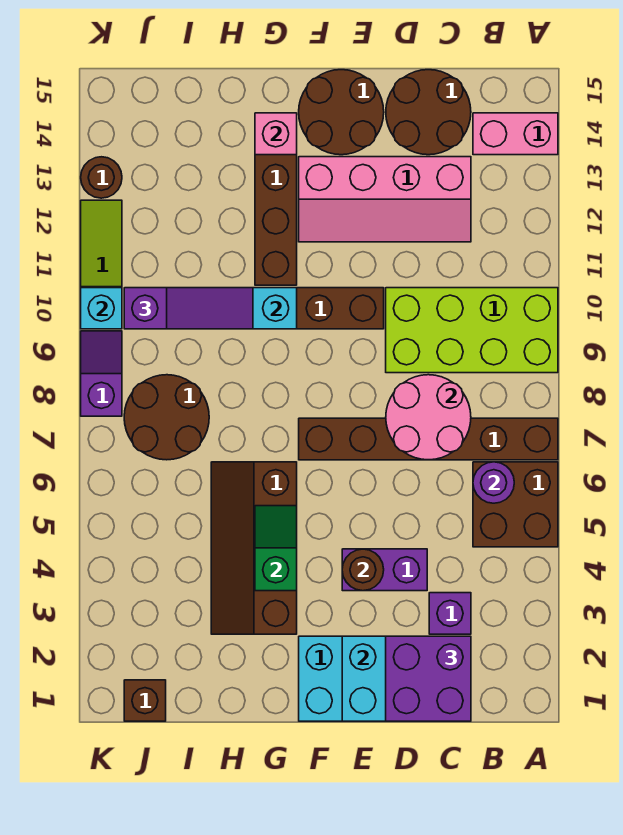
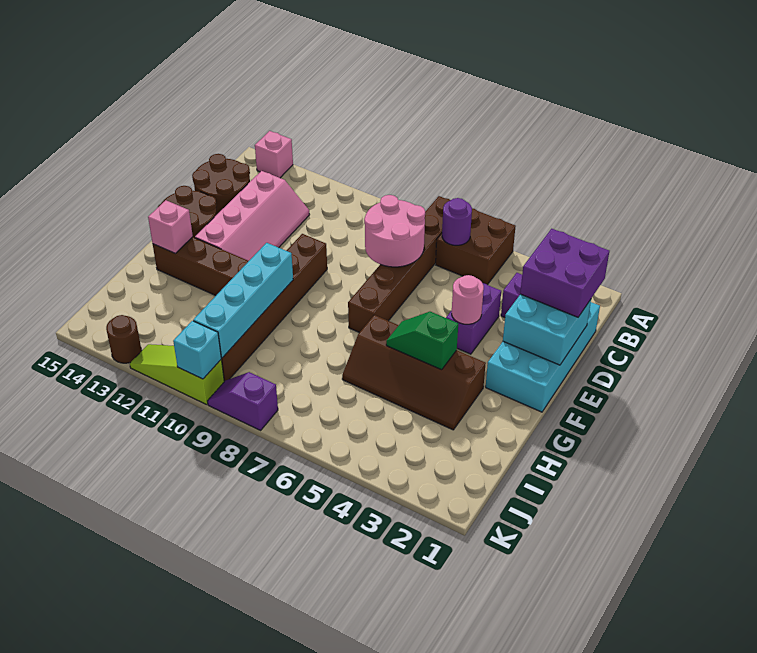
lime 2x4 brick [386,288,558,373] -> none
pink 1x2 brick [473,113,558,155] -> pink 1x1 brick [255,131,293,178]
brown 1x1 round brick [342,549,384,591] -> pink 1x1 round brick [451,275,484,324]
purple 1x3 slope [124,288,253,329] -> none
brown 2x2 round brick [124,375,209,460] -> none
brown 1x1 brick [124,680,166,721] -> none

